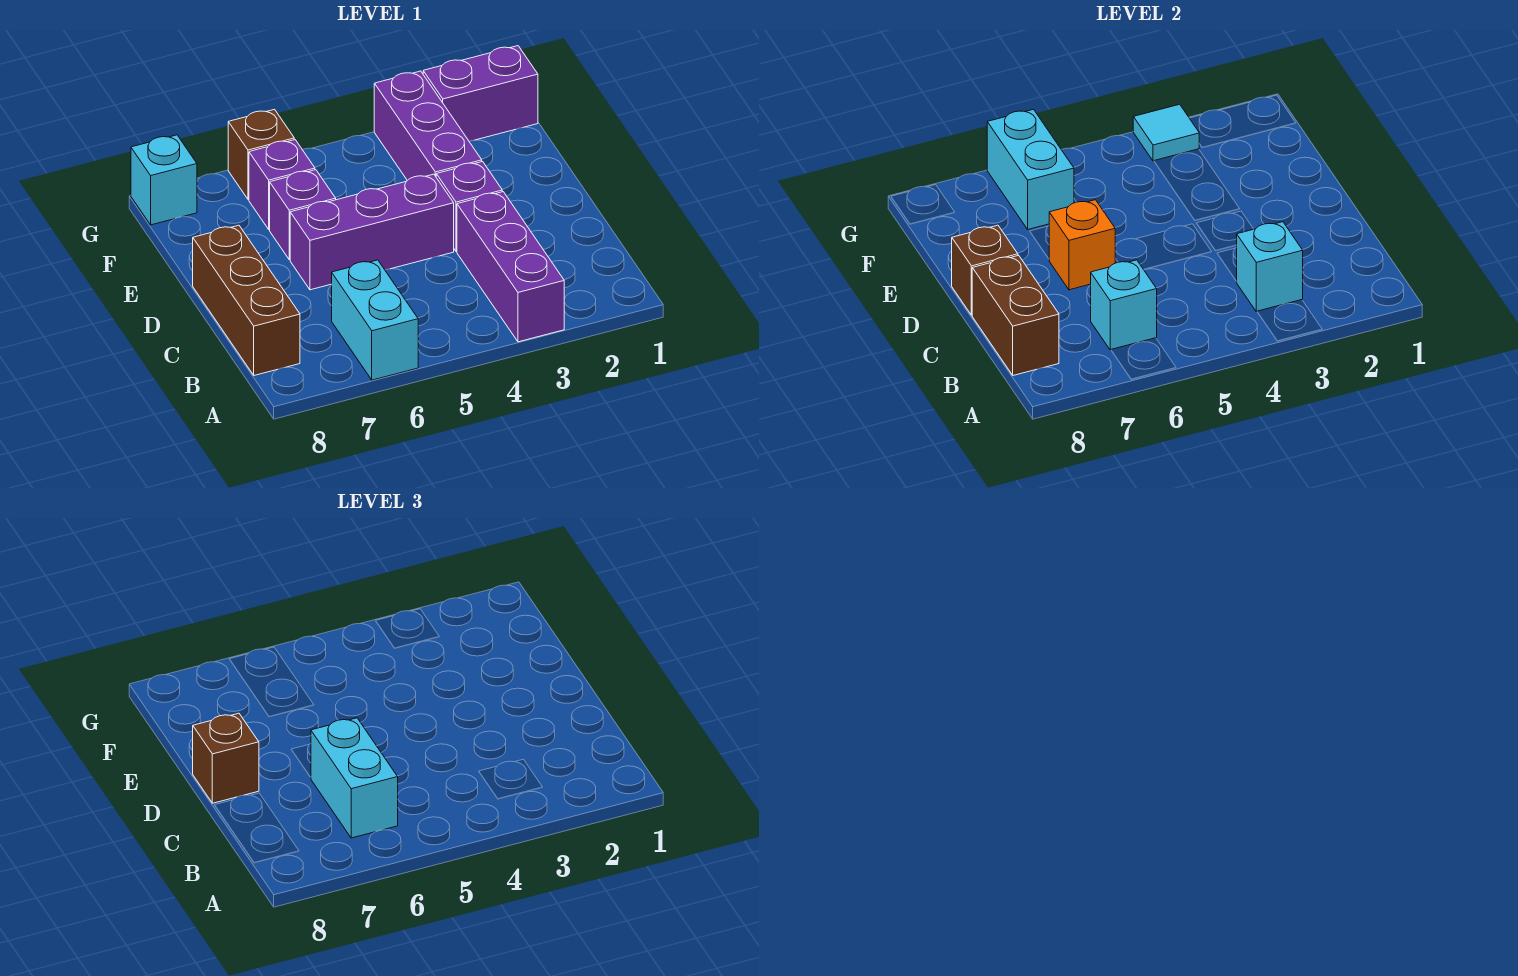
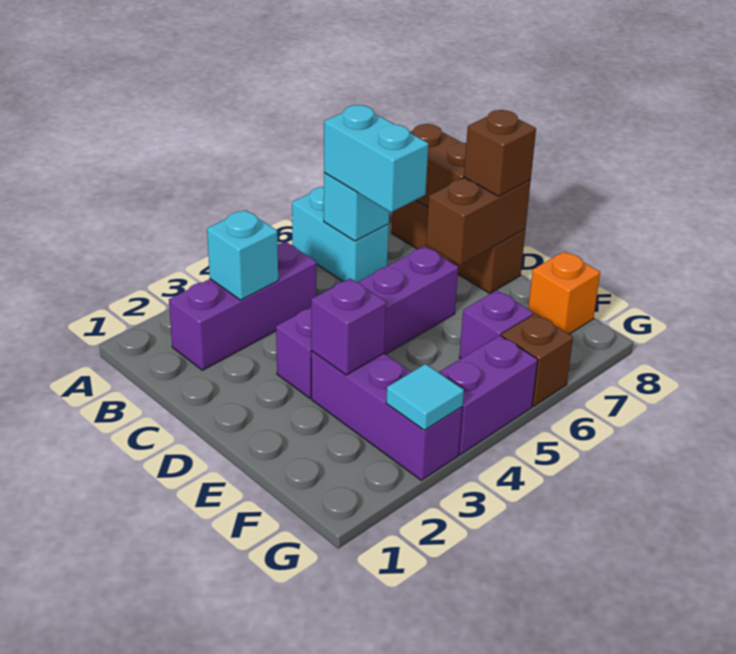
purple 1x3 brick [457,192,564,342] -> purple 1x3 brick turned to [169,241,317,370]
orange 1x1 brick [1049,200,1115,290] -> orange 1x1 brick moved to [528,251,600,334]
brown 1x1 brick [952,225,1018,315] -> brown 1x2 brick [426,177,531,265]
purple 1x1 brick [270,170,336,260] -> purple 1x1 brick moved to [311,278,386,375]
cyan 1x2 brick [987,109,1074,229] -> none
purple 1x2 brick [423,46,538,141] -> purple 1x2 brick moved to [439,335,538,455]
cyan 1x1 brick [131,135,197,225] -> none

